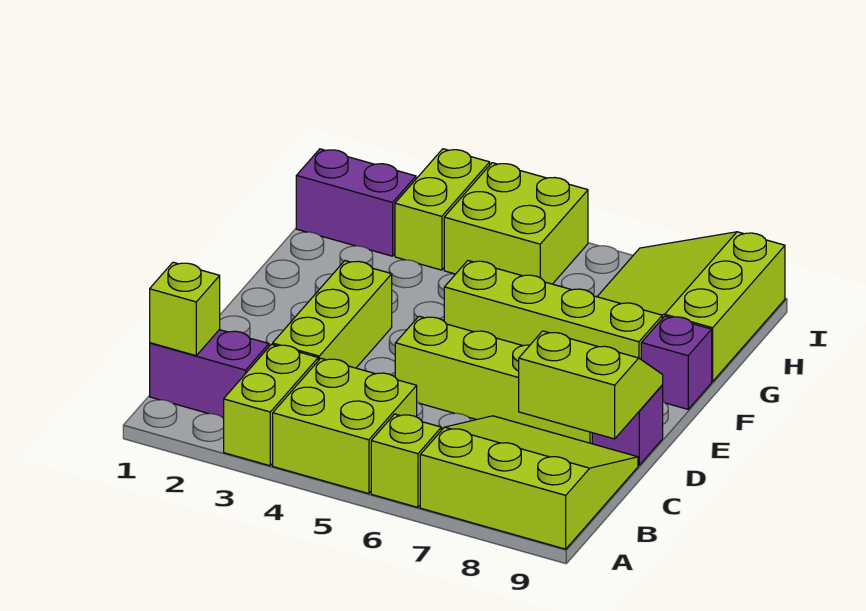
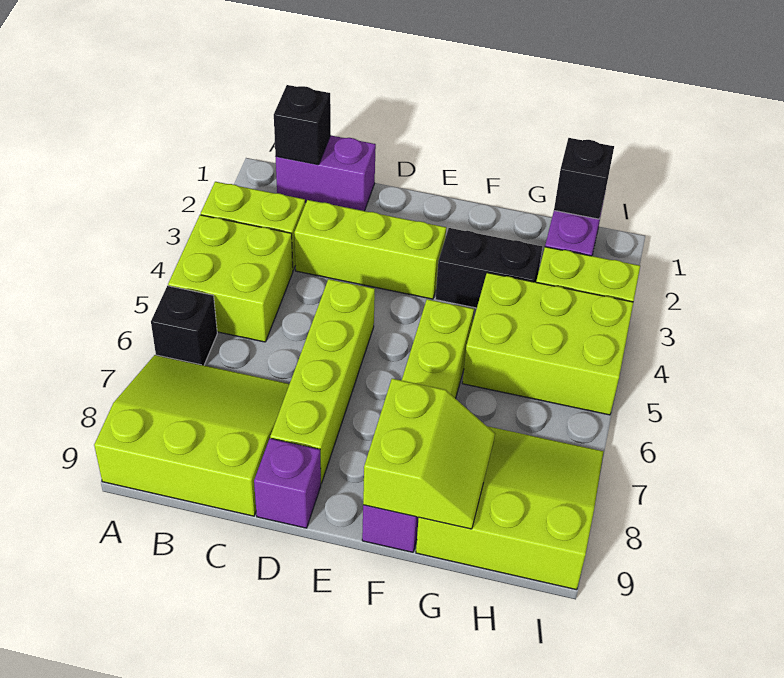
lime 1x1 brick [371,414,441,507] -> black 1x1 brick [151,286,217,365]
lime 3x3 slope [420,416,638,549] -> lime 3x3 slope turned to [94,355,289,516]
purple 1x2 brick [150,330,269,418] -> purple 1x2 brick turned to [276,135,376,211]
lime 1x1 brick [150,262,220,356] -> black 1x1 brick [274,85,331,165]
lime 2x2 slope [519,331,663,439] -> lime 2x2 slope moved to [363,379,495,529]
none -> black 1x2 brick [435,228,542,308]
none -> black 1x1 brick [554,138,614,219]
lime 2x2 brick [444,163,588,284] -> lime 2x3 brick [462,273,633,415]

